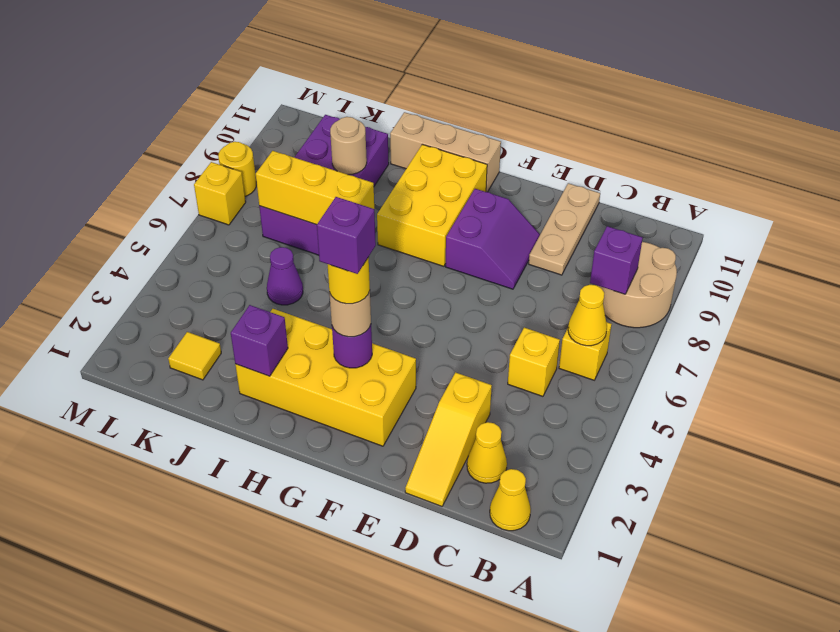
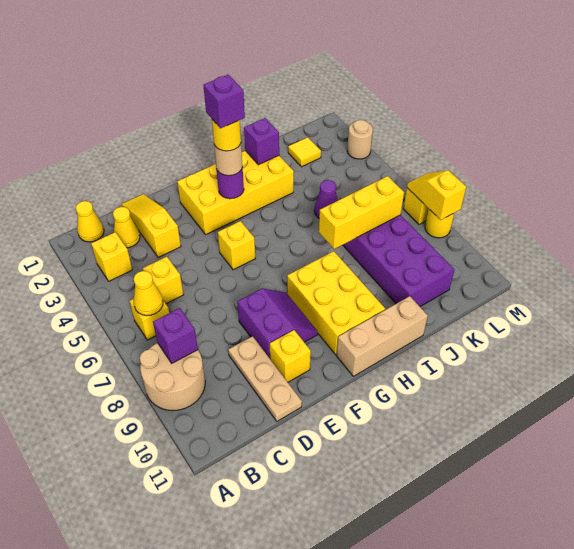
none -> yellow 1x1 brick [91,232,132,281]
purple 2x2 slope [445,189,540,289] -> purple 2x2 slope turned to [237,289,318,358]
none -> yellow 1x1 brick [270,330,311,382]
none -> yellow 1x1 brick [218,221,255,270]
tan 1x1 round brick [330,117,367,174] -> tan 1x1 round brick moved to [347,120,373,159]
none -> yellow 1x2 slope [407,170,466,220]

